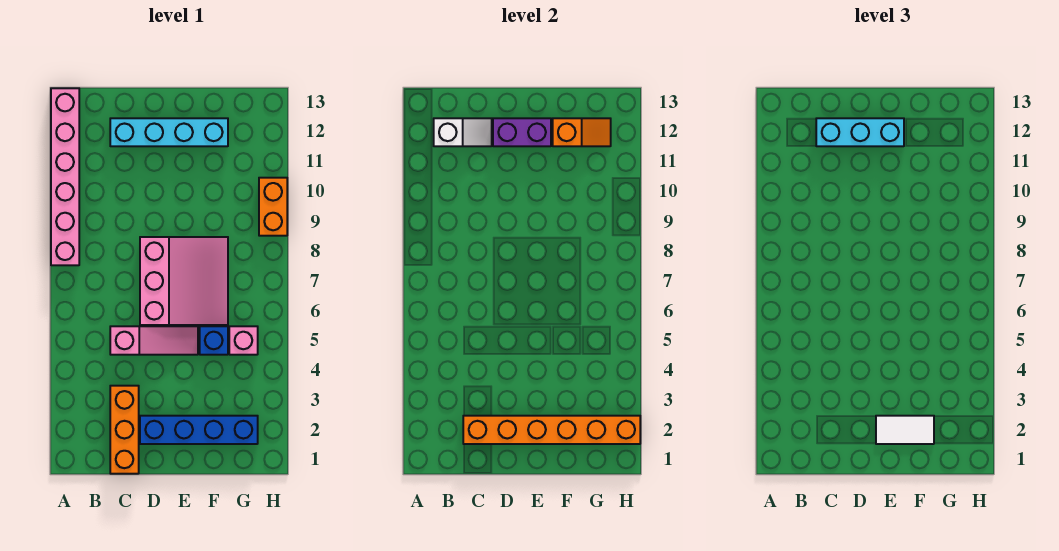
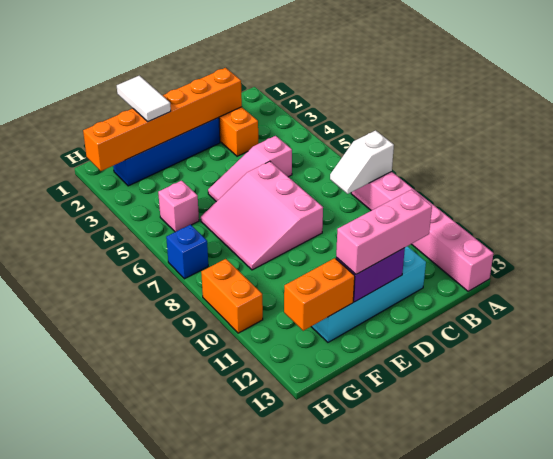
white 1x2 slope [434,118,492,146] -> white 1x2 slope moved to [330,130,394,194]
cyan 1x3 brick [816,118,904,146] -> pink 1x3 brick [336,190,432,274]
white 1x2 tile [876,416,934,444] -> white 1x2 tile turned to [117,76,171,122]
blue 1x1 brick [200,326,228,355] -> blue 1x1 brick moved to [166,225,208,279]
orange 1x2 slope [553,118,611,146] -> orange 1x2 brick [284,258,355,331]

